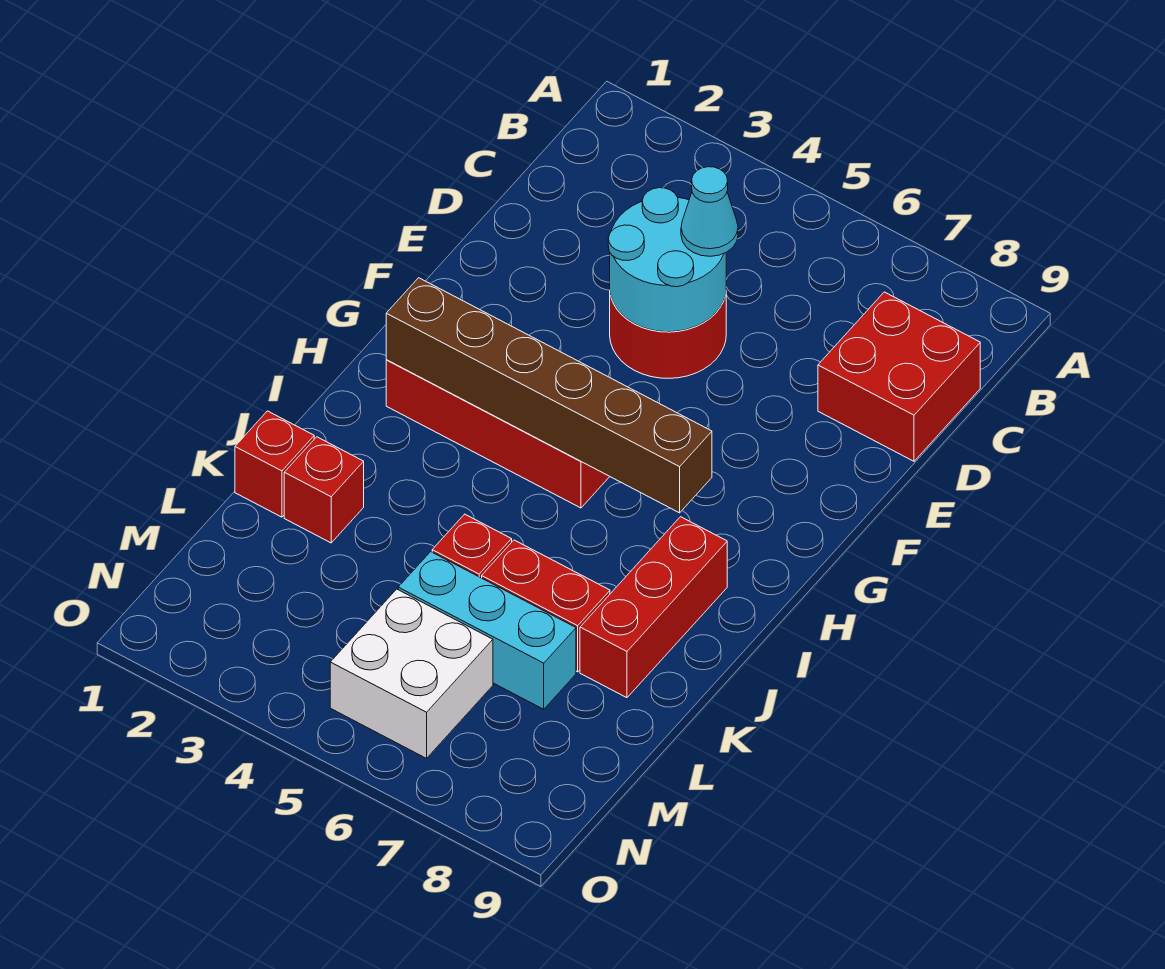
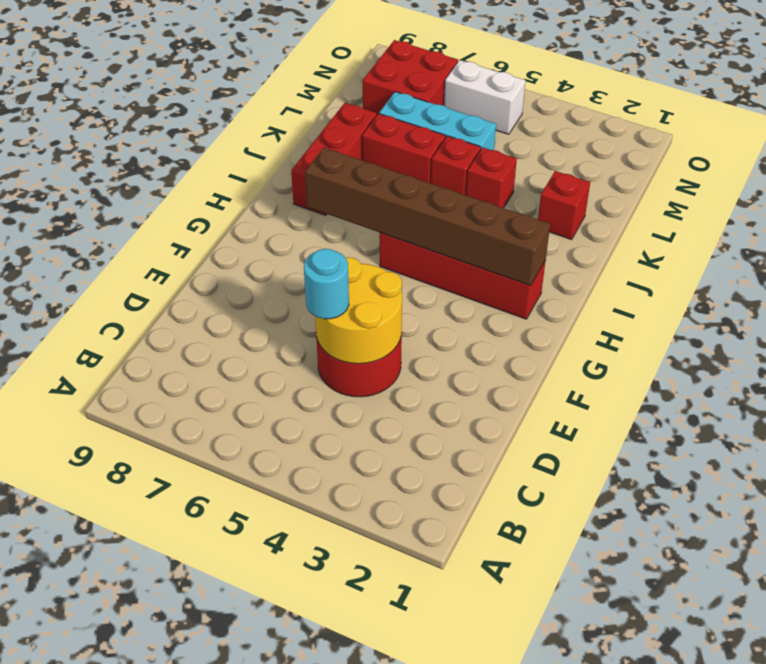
red 2x2 brick [818,292,980,461] -> red 2x2 brick moved to [363,40,458,115]
cyan 2x2 round brick [608,188,726,332] -> yellow 2x2 round brick [315,257,402,364]
cyan 1x1 cone [681,167,738,256] -> cyan 1x1 round brick [304,249,349,319]
red 1x1 brick [235,411,314,517] -> red 1x1 brick moved to [466,148,517,208]
white 2x2 brick [330,589,493,758] -> white 1x2 brick [444,60,525,134]

